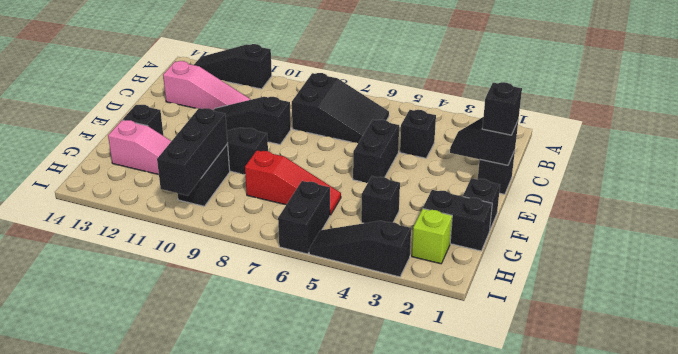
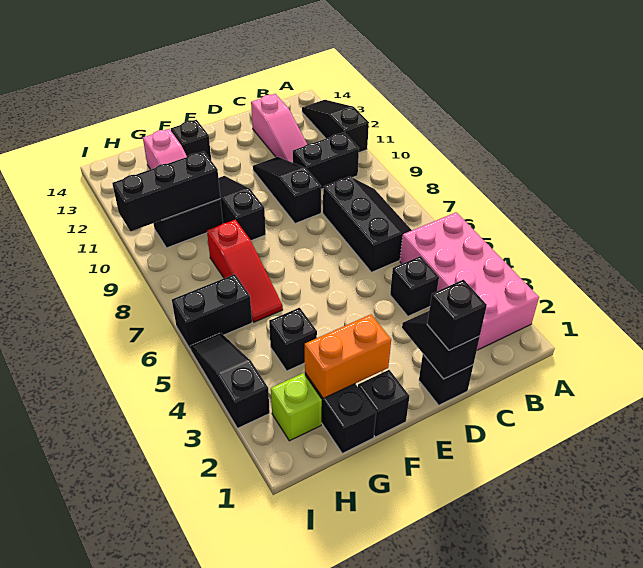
none -> pink 2x4 brick [400,212,539,350]
black 2x3 slope [292,73,389,143] -> black 2x3 slope turned to [323,176,412,272]
black 1x2 brick [353,120,399,183] -> black 1x2 brick moved to [293,132,359,189]
none -> orange 1x2 brick [305,314,391,398]

